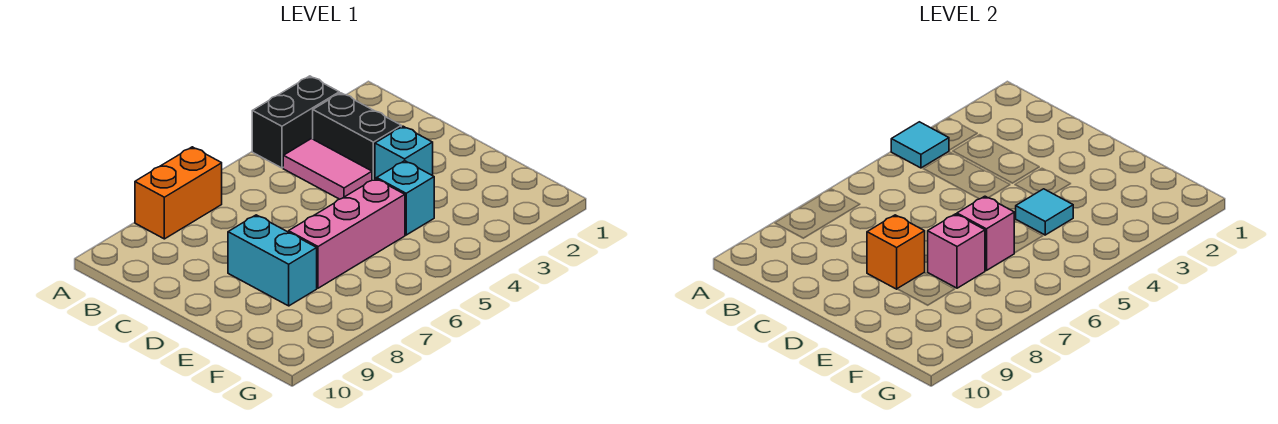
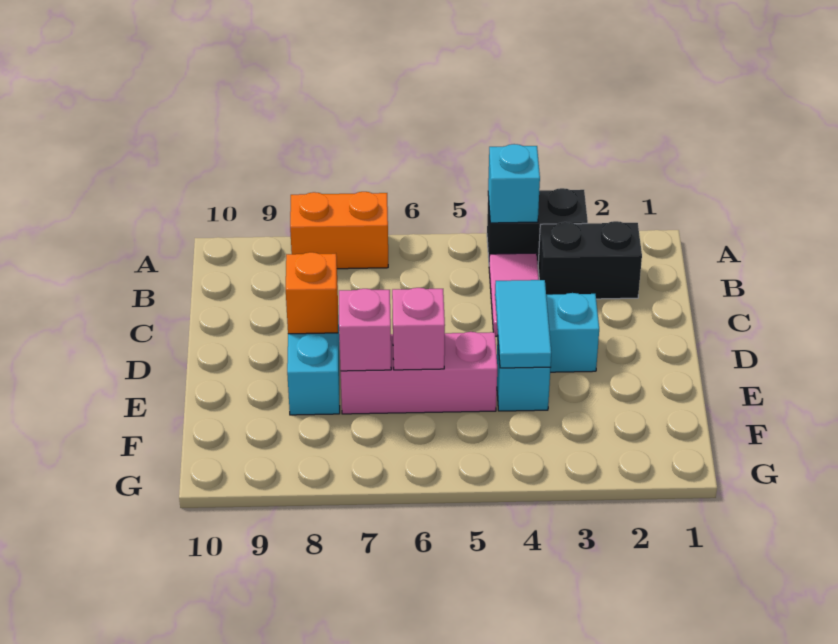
cyan 1x1 tile [891,122,949,168] -> cyan 1x1 brick [488,144,540,223]
black 1x2 brick [313,93,401,180] -> black 1x2 brick turned to [538,221,642,299]
cyan 1x1 tile [1016,189,1073,235] -> cyan 1x2 tile [495,280,551,368]

